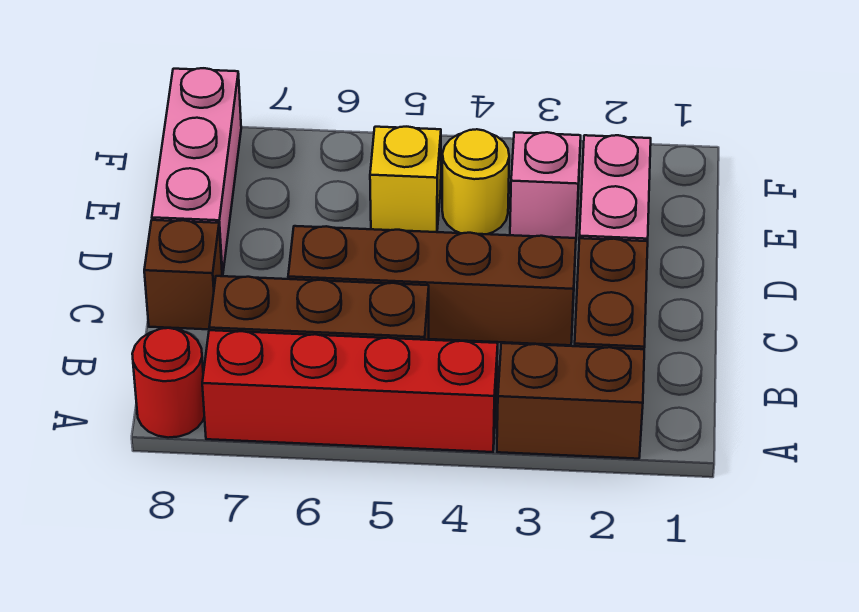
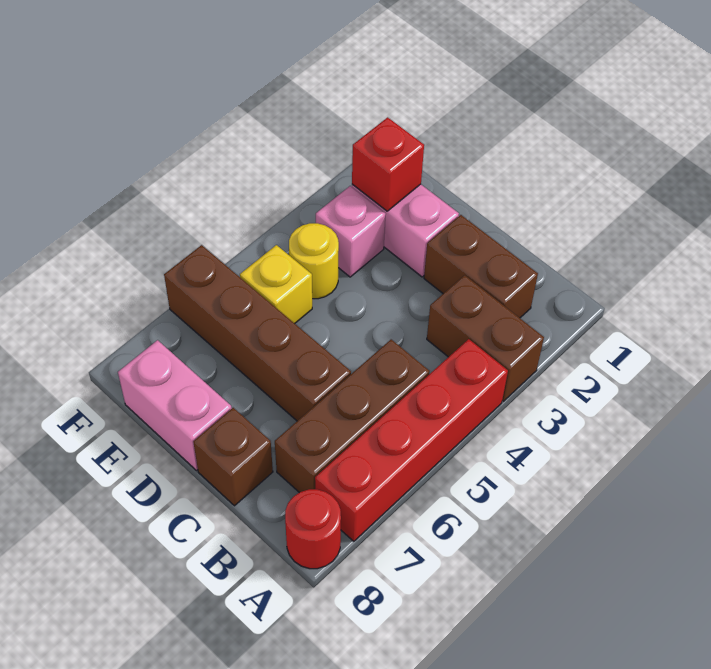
brown 1x2 brick [497,343,644,459] -> brown 1x2 brick turned to [427,275,544,401]
brown 1x4 brick [288,226,576,345] -> brown 1x4 brick turned to [164,245,351,421]
pink 1x3 brick [152,68,241,276] -> pink 1x2 brick [118,340,232,470]
none -> red 1x1 brick [352,117,424,211]

